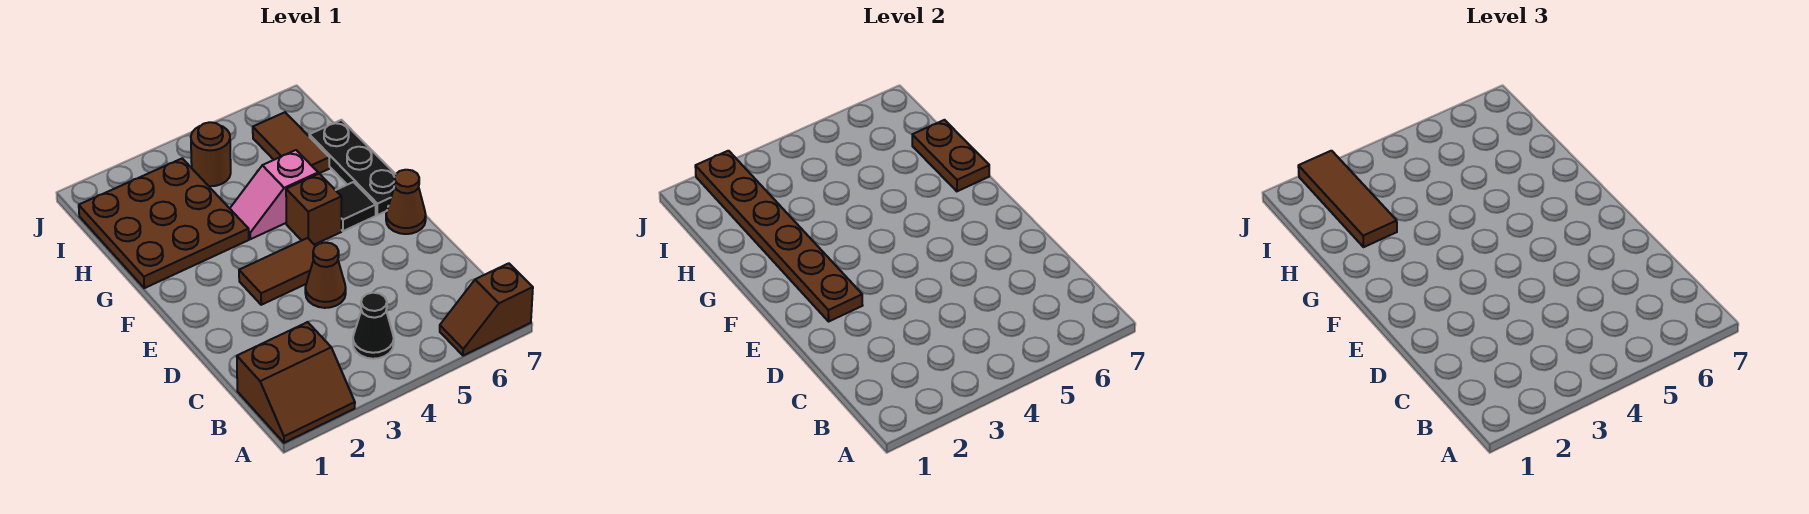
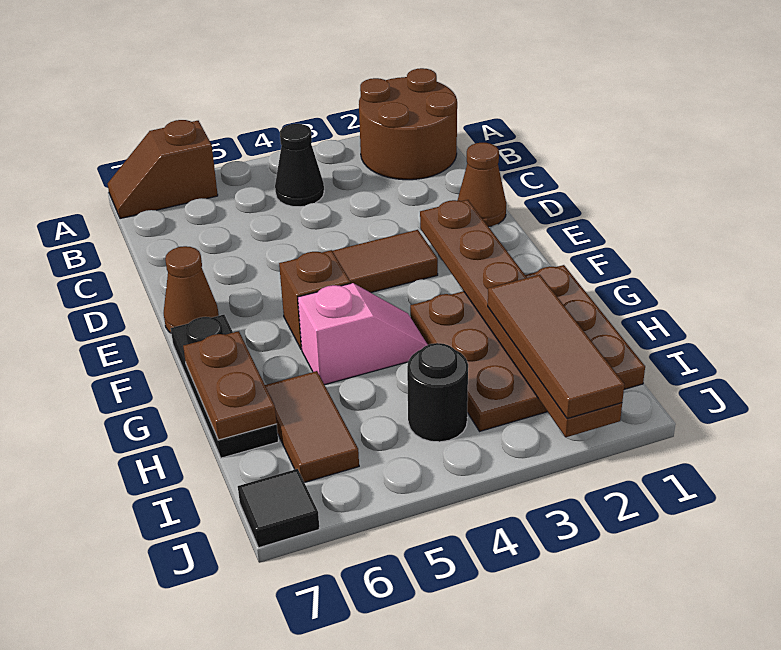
brown 2x2 slope [237,322,355,443] -> brown 2x2 round brick [359,68,457,180]
brown 1x2 slope [440,263,533,356] -> brown 1x2 slope turned to [108,120,218,219]
brown 1x1 cone [305,243,346,308] -> brown 1x1 cone moved to [457,143,506,227]
black 1x1 tile [336,182,376,231] -> black 1x1 tile moved to [238,469,319,548]
brown 1x1 round brick [191,122,231,186] -> black 1x1 round brick [407,343,468,442]

